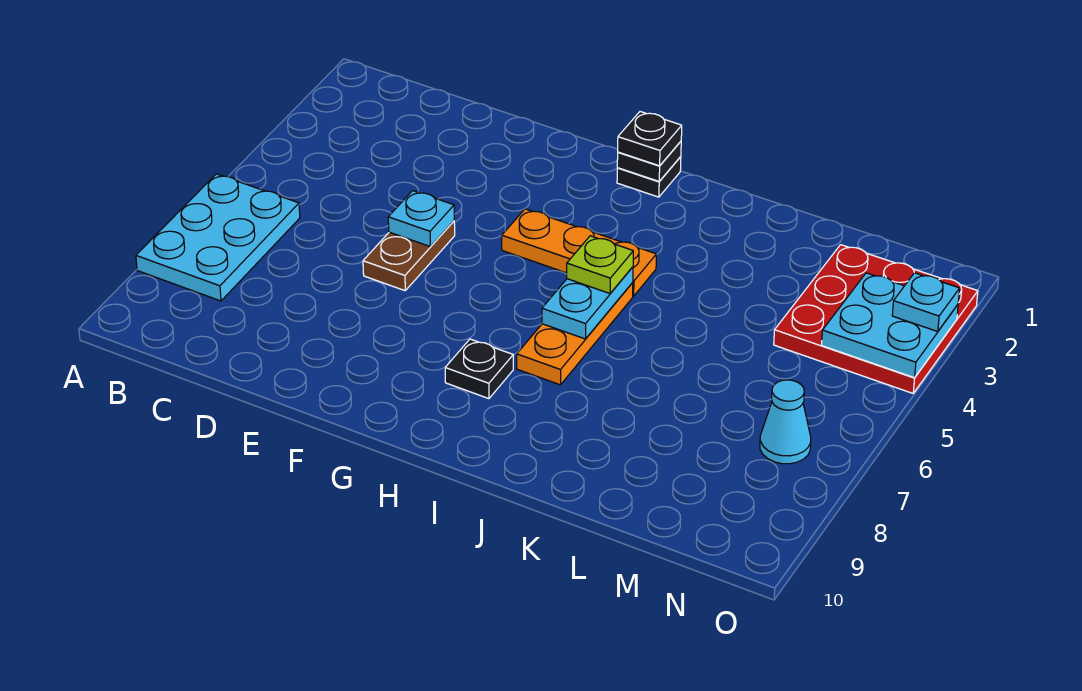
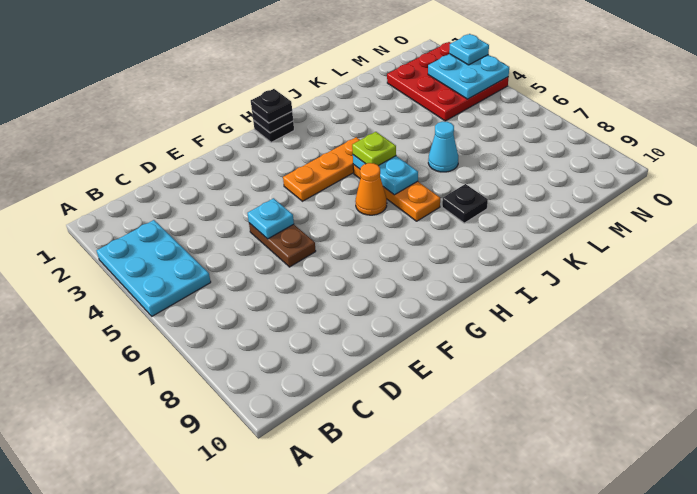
cyan 2x3 plate [136,174,300,301] -> cyan 2x3 plate moved to [96,220,211,316]
none -> orange 1x1 cone [355,163,387,215]
black 1x1 plate [445,339,513,399] -> black 1x1 plate moved to [442,184,488,223]
cyan 1x1 cone [760,380,811,464] -> cyan 1x1 cone moved to [428,122,458,172]

